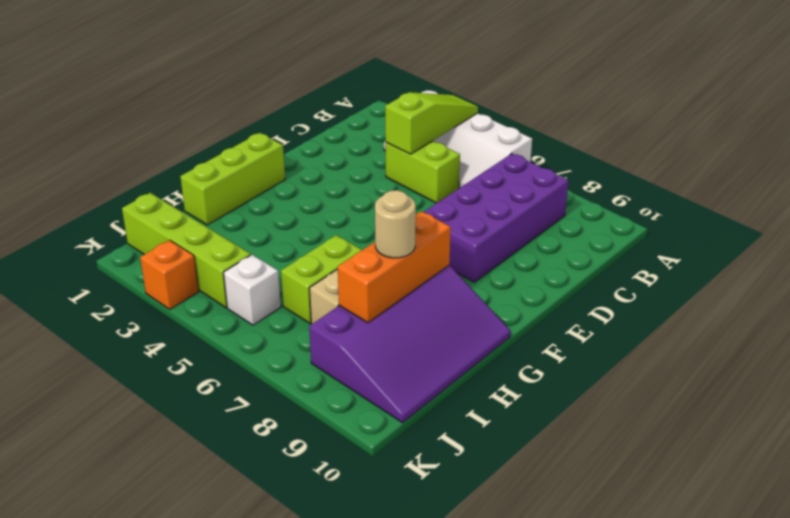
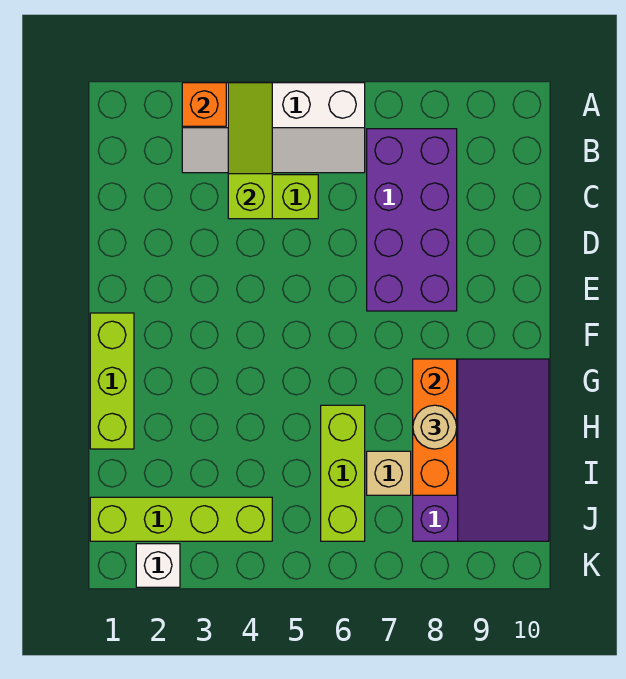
lime 1x2 brick [281,235,362,323] -> lime 1x3 brick [321,405,365,541]
white 1x1 brick [224,255,281,325] -> white 1x1 brick moved to [136,544,180,587]
orange 1x1 brick [140,240,199,309] -> orange 1x1 brick moved to [182,83,226,126]

